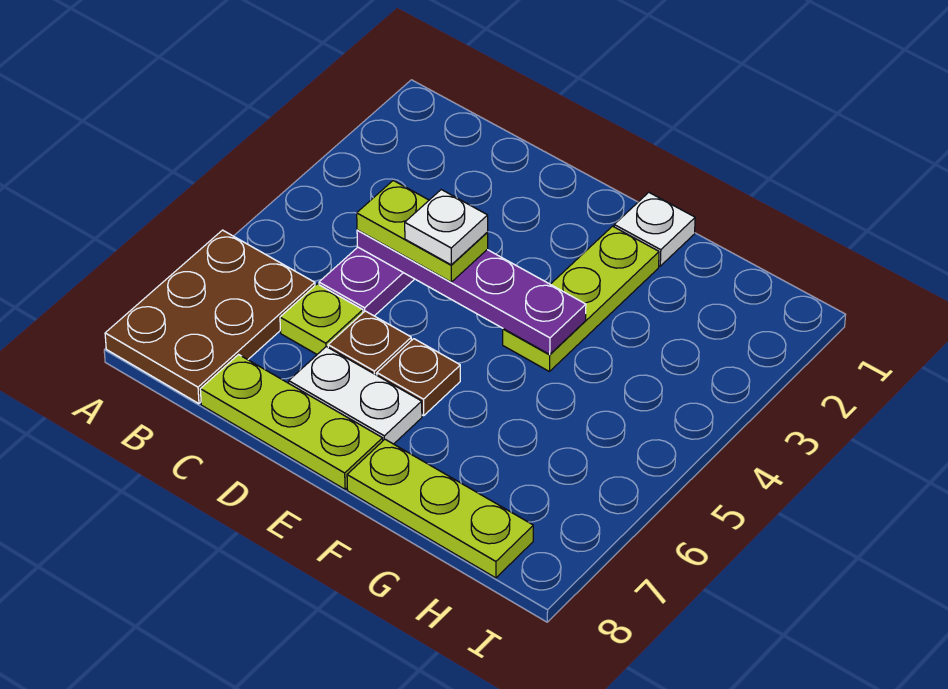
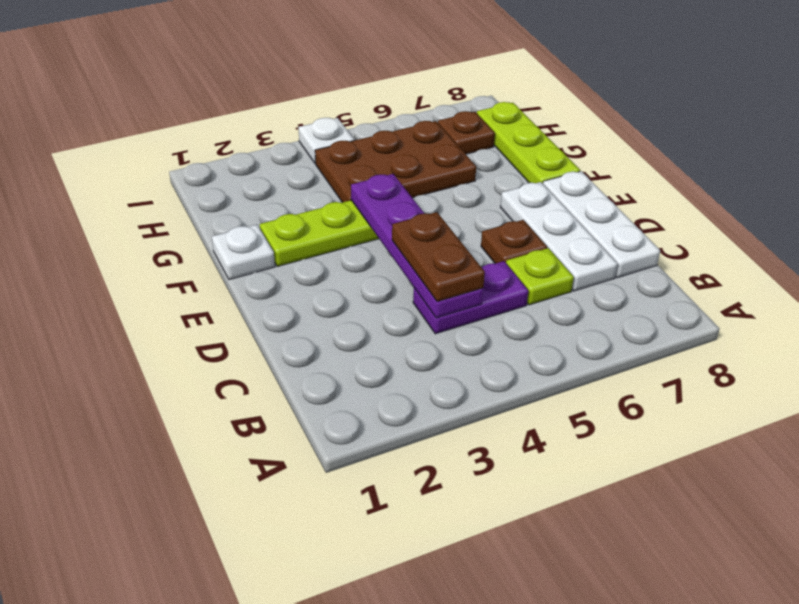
brown 2x3 plate [105,230,315,404] -> brown 2x3 plate moved to [315,121,476,203]
lime 1x2 plate [357,180,488,282] -> brown 1x2 plate [392,212,485,302]
lime 1x3 plate [200,355,383,489] -> white 1x3 plate [543,171,660,278]
white 1x1 plate [405,190,488,265] -> white 1x1 plate moved to [298,118,354,163]
white 1x2 plate [289,347,422,444] -> white 1x3 plate [500,182,618,291]
brown 1x1 plate [377,339,460,416] -> brown 1x1 plate moved to [438,111,495,154]

